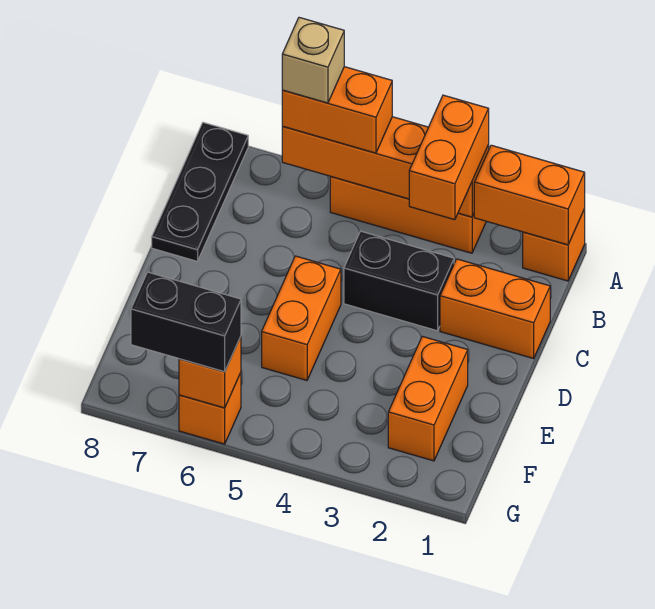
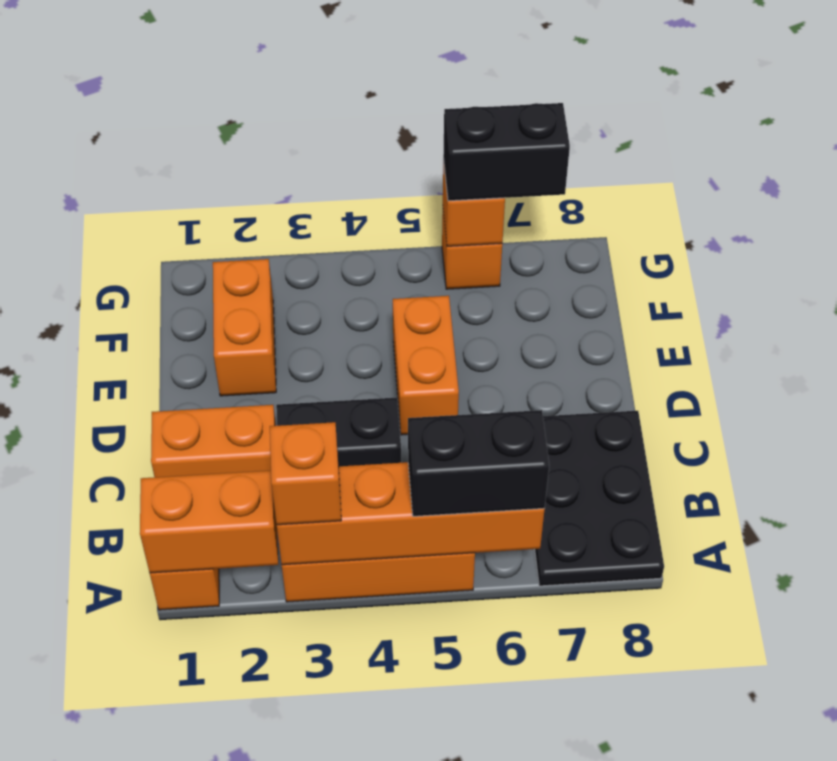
orange 1x2 brick [409,95,489,220] -> orange 1x1 brick [270,422,341,525]
orange 1x2 brick [282,67,392,153] -> black 1x2 brick [408,410,549,516]
tan 1x1 brick [282,17,344,103] -> none
black 1x3 plate [152,122,248,261] -> black 2x3 plate [535,411,664,586]

